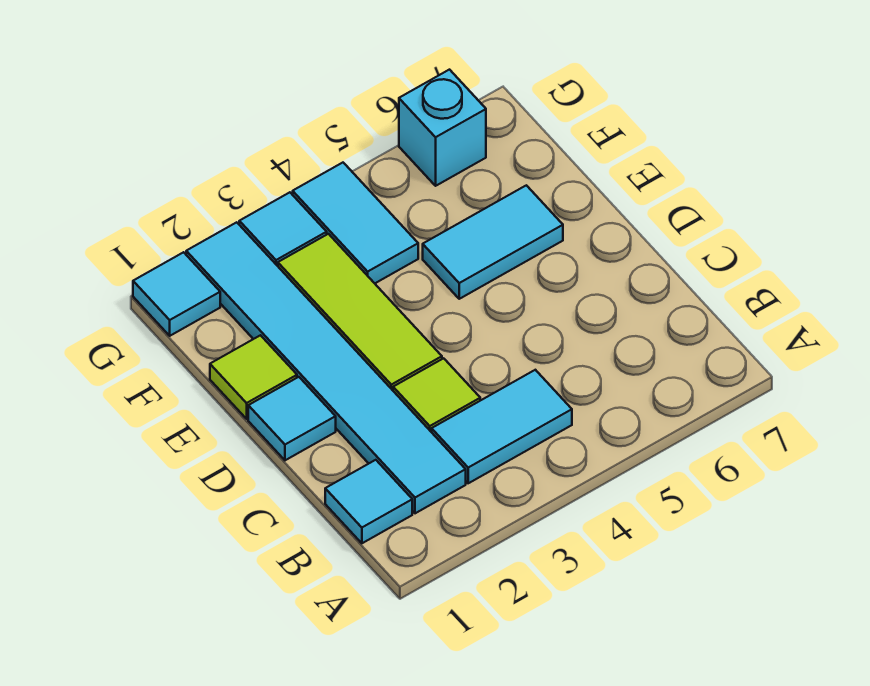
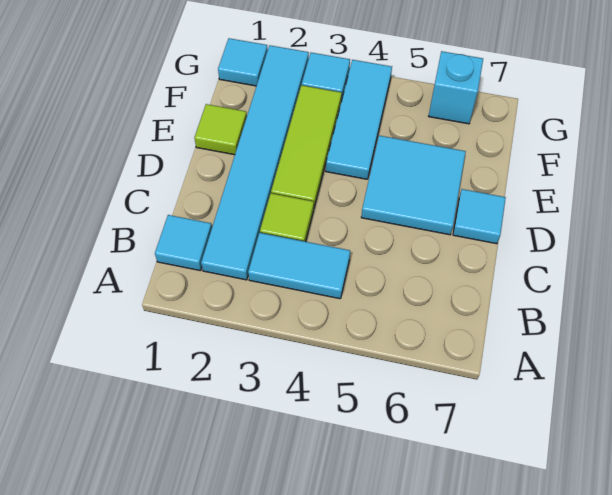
cyan 1x1 tile [248,377,336,460] -> cyan 1x1 tile moved to [453,189,506,244]
cyan 1x2 tile [423,185,563,299] -> cyan 2x2 tile [361,136,466,235]
cyan 1x2 tile [293,163,418,283] -> cyan 1x3 tile [326,60,392,179]

